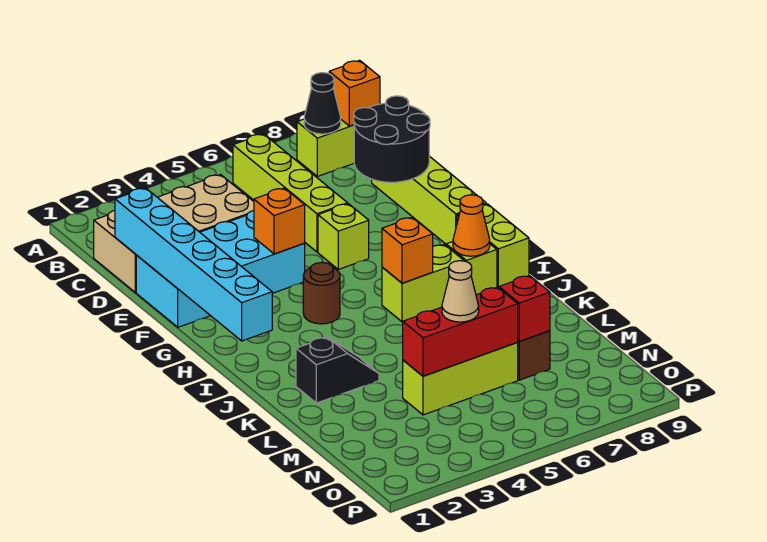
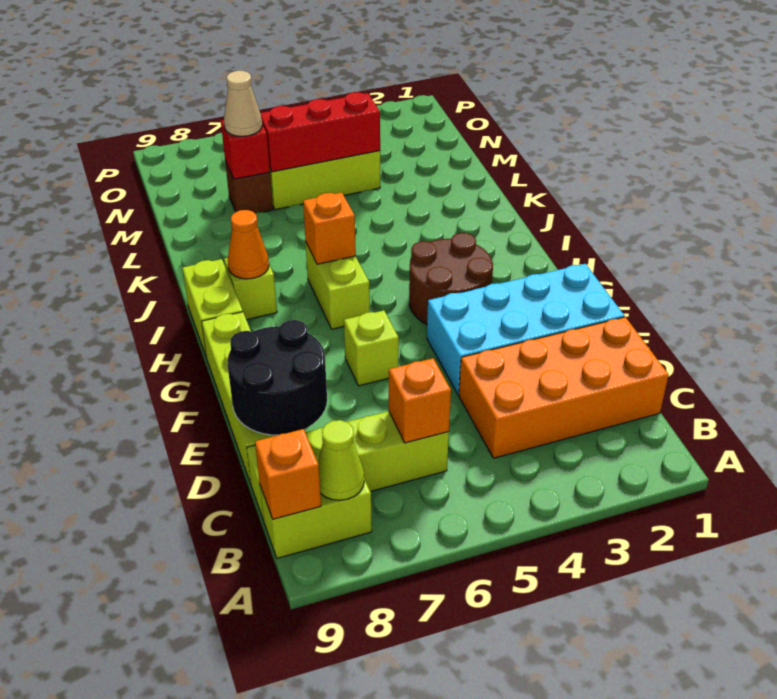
lime 1x4 brick [233,134,348,252] -> lime 1x4 brick turned to [247,411,449,520]
black 1x1 cone [304,73,341,134] -> lime 1x1 cone [318,420,364,500]
tan 2x4 brick [94,175,254,292] -> orange 2x4 brick [459,317,669,458]
cyan 1x6 brick [115,188,272,341] -> none
orange 1x1 brick [254,188,305,254] -> orange 1x1 brick moved to [389,358,451,443]
brown 1x1 round brick [303,262,340,324] -> brown 2x2 round brick [409,233,493,324]
lime 1x2 brick [382,245,464,322] -> lime 1x2 brick turned to [306,243,370,329]
black 1x2 slope [296,337,379,403] -> none
tan 1x1 cone [442,261,479,322] -> tan 1x1 cone moved to [224,71,262,136]

